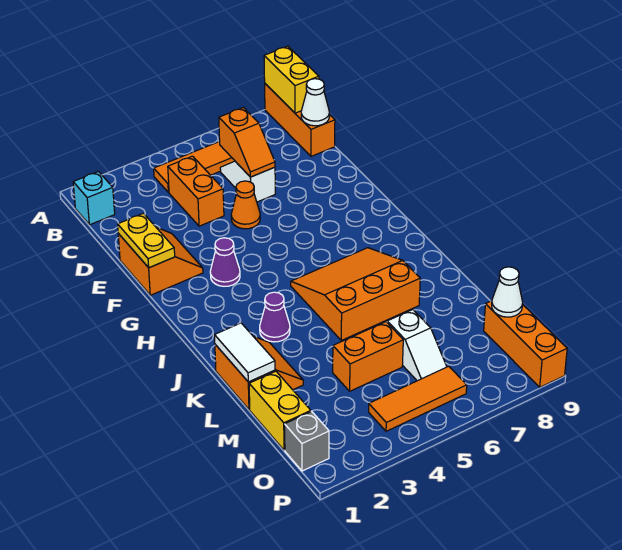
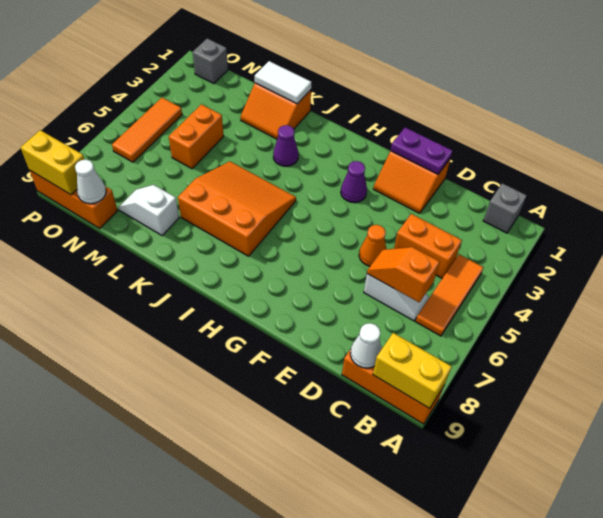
cyan 1x1 brick [73,172,115,225] -> grey 1x1 brick [483,183,527,233]
yellow 1x2 plate [118,213,175,268] -> purple 1x2 plate [391,128,452,174]
orange 3x3 slope [291,248,420,340] -> orange 3x3 slope turned to [178,161,296,256]
yellow 1x2 brick [249,371,311,450] -> yellow 1x2 brick moved to [21,130,85,195]
white 1x2 slope [387,310,447,381] -> white 1x2 slope moved to [119,185,179,235]

